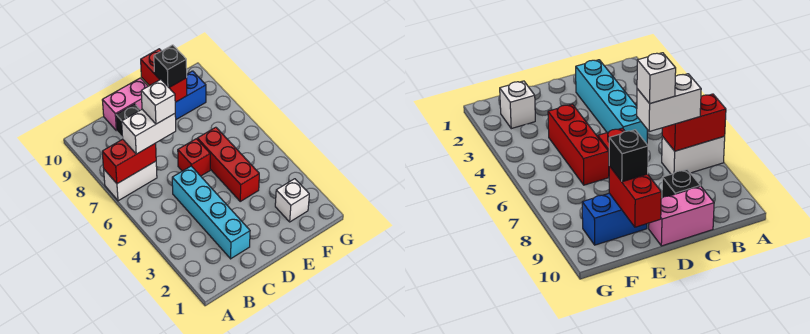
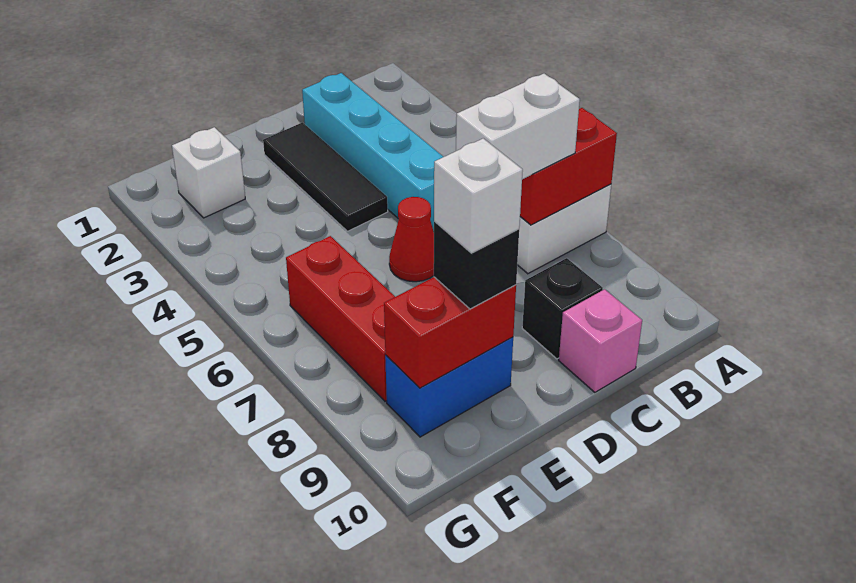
white 1x1 brick [141,79,175,124] -> white 1x1 brick moved to [434,138,523,253]
pink 1x2 brick [102,78,148,131] -> pink 1x1 brick [559,289,642,392]
none -> black 1x3 tile [263,122,388,231]
red 1x1 brick [178,139,210,176] -> red 1x1 cone [389,197,434,282]
red 1x3 brick [197,127,259,201] -> red 1x3 brick moved to [286,236,395,402]
red 1x2 brick [141,49,187,102] -> red 1x2 brick turned to [384,277,516,388]

